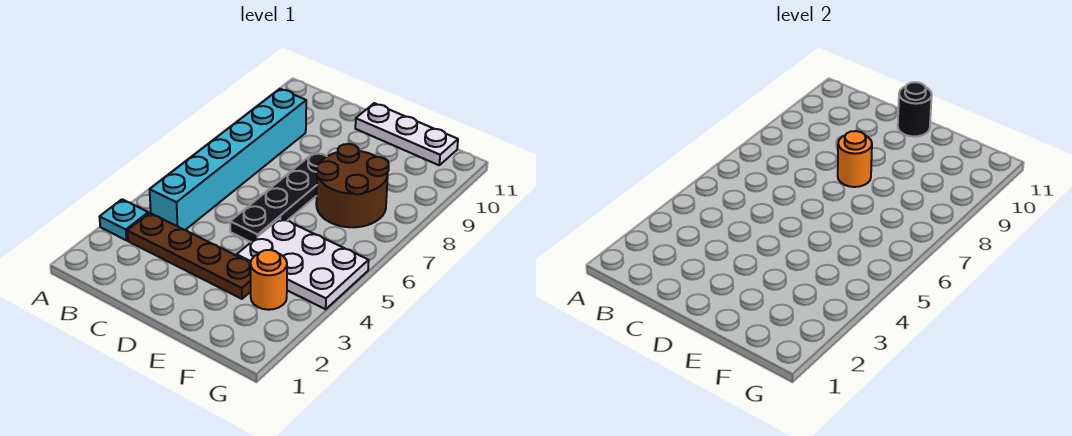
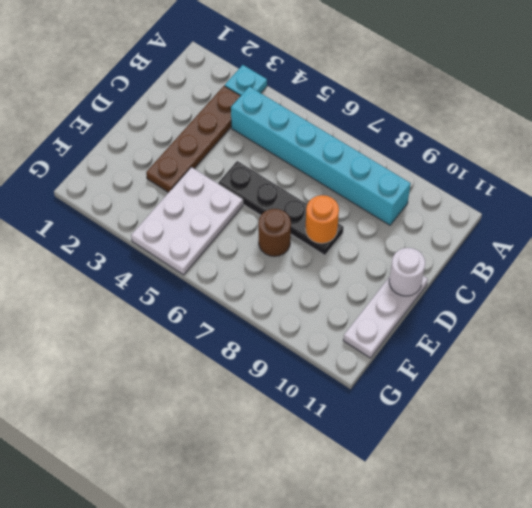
black 1x1 round brick [898,82,932,137] -> white 1x1 round brick [389,248,425,296]
brown 2x2 round brick [316,144,389,227] -> brown 1x1 round brick [258,209,291,256]
orange 1x1 round brick [251,250,287,310] -> none

